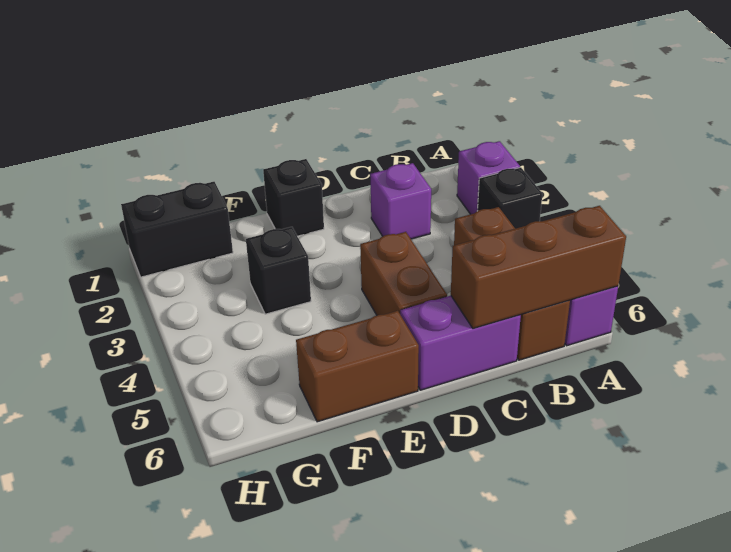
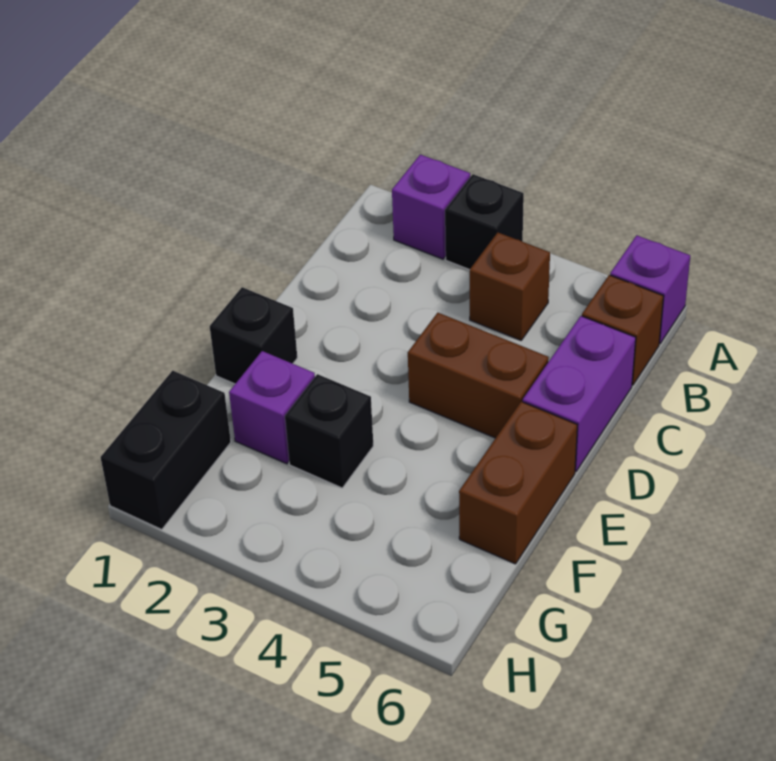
brown 1x3 brick [451,206,626,328] -> none
purple 1x1 brick [370,163,431,239] -> purple 1x1 brick moved to [229,351,315,464]

